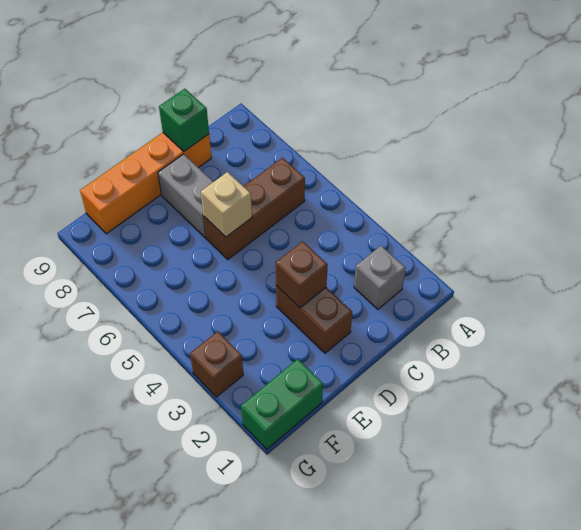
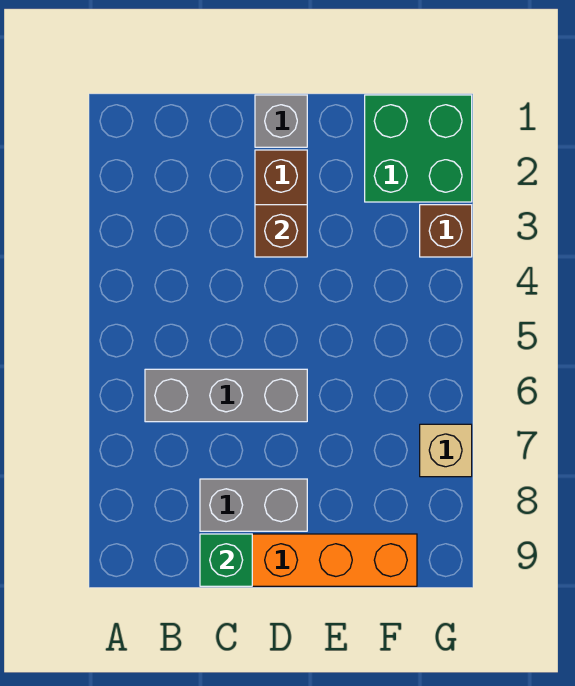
grey 1x1 brick [354,246,406,309] -> grey 1x1 brick moved to [255,95,307,147]
brown 1x3 brick [204,158,305,259] -> grey 1x3 brick [145,369,307,422]
tan 1x1 brick [201,172,252,237] -> tan 1x1 brick moved to [420,424,472,477]
grey 1x2 brick [158,154,213,237] -> grey 1x2 brick turned to [200,479,307,531]
green 1x2 brick [241,359,323,449] -> green 2x2 brick [365,95,472,202]

